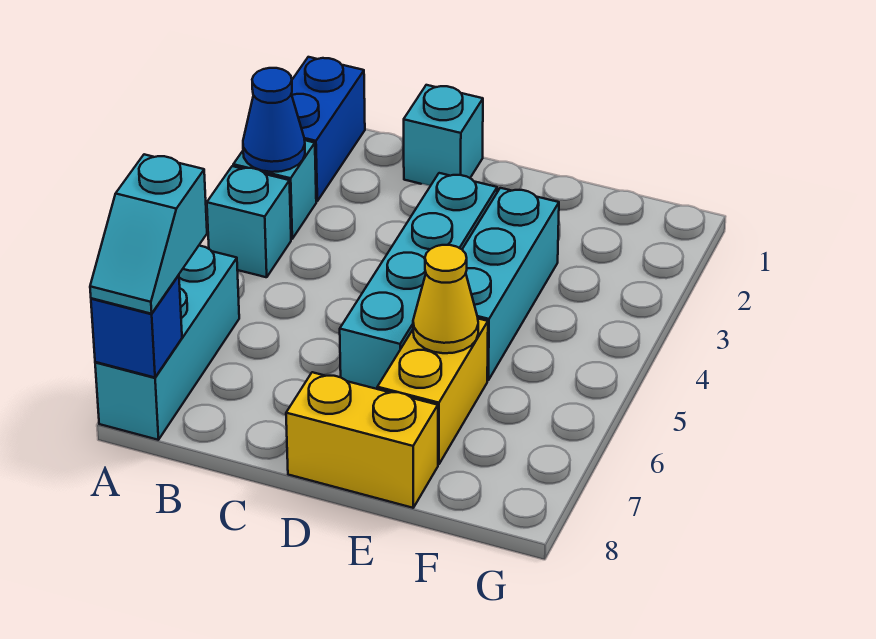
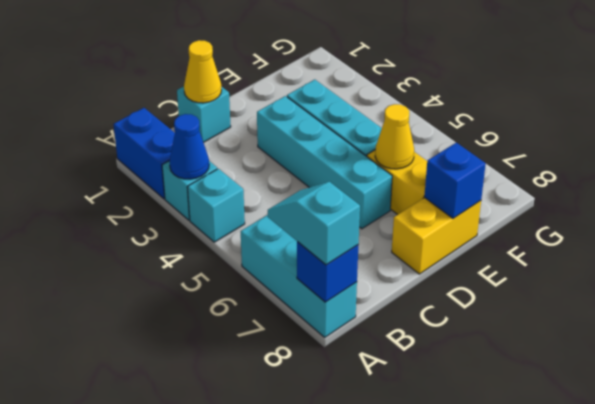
cyan 1x2 slope [90,154,207,314] -> cyan 1x2 slope turned to [268,182,360,265]
none -> yellow 1x1 cone [184,40,221,103]
none -> blue 1x1 brick [424,143,486,218]

